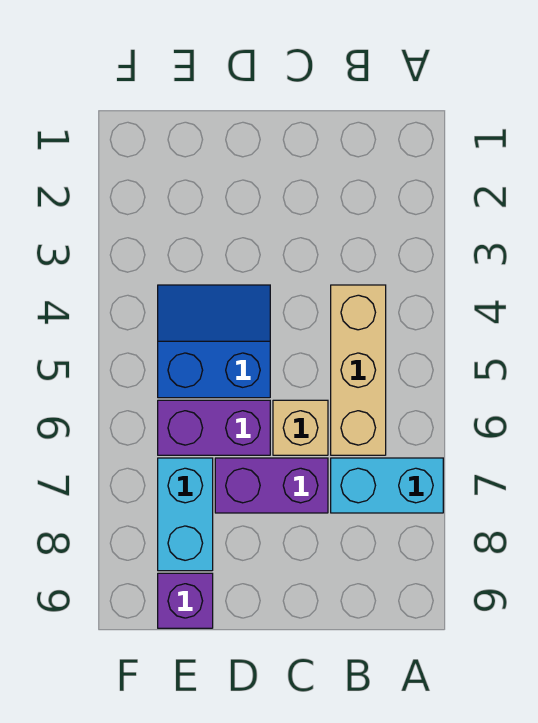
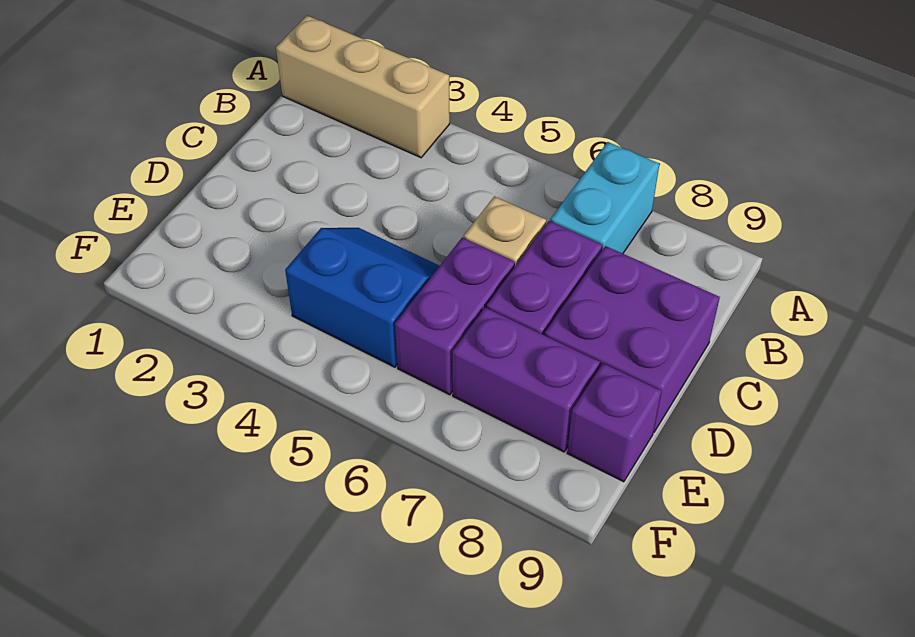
tan 1x3 brick [331,285,386,455] -> tan 1x3 brick moved to [276,16,450,158]
none -> purple 2x2 brick [545,246,720,432]
blue 2x2 slope [158,285,270,398] -> blue 2x2 slope turned to [285,228,439,367]
cyan 1x2 brick [158,458,213,571] -> purple 1x2 brick [452,307,600,452]

